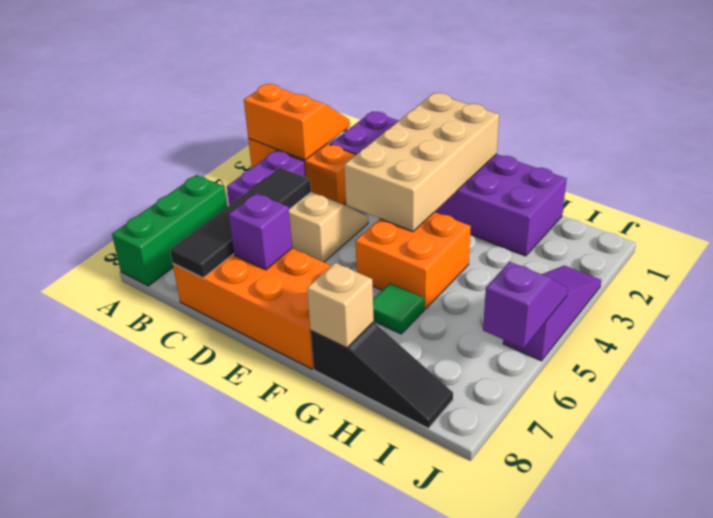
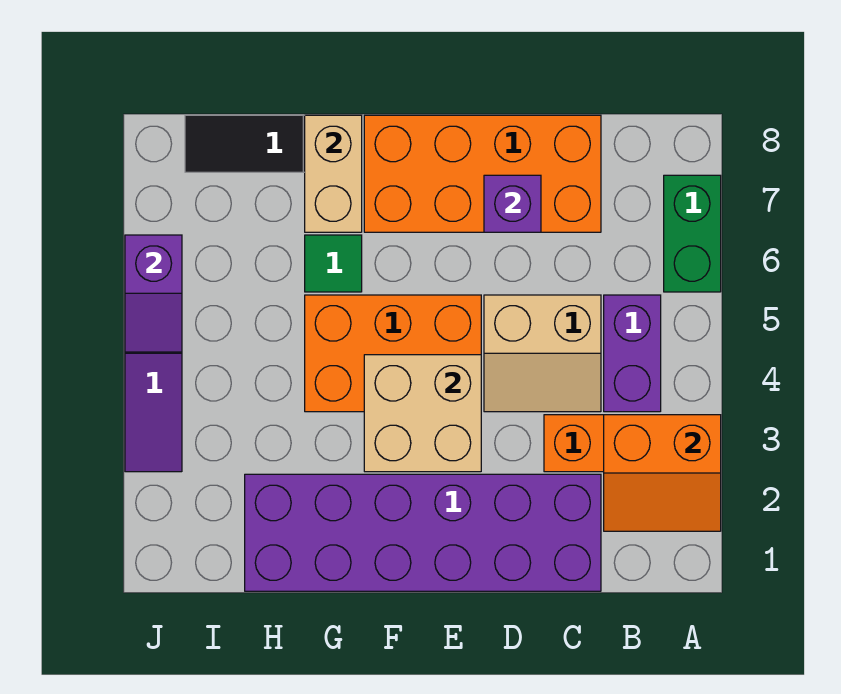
green 1x3 brick [112,175,227,286] -> green 1x2 brick [664,175,721,292]
black 1x4 tile [170,168,311,278] -> none
tan 2x4 brick [344,93,499,232] -> tan 2x2 brick [364,355,481,472]
orange 2x2 brick [355,212,471,309] -> orange 2x3 brick [305,295,481,412]
tan 1x1 brick [307,263,374,348] -> tan 1x2 brick [305,115,362,232]

